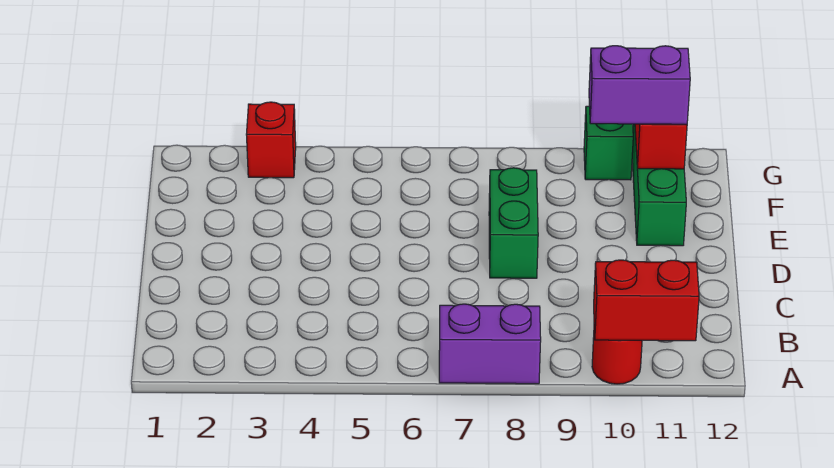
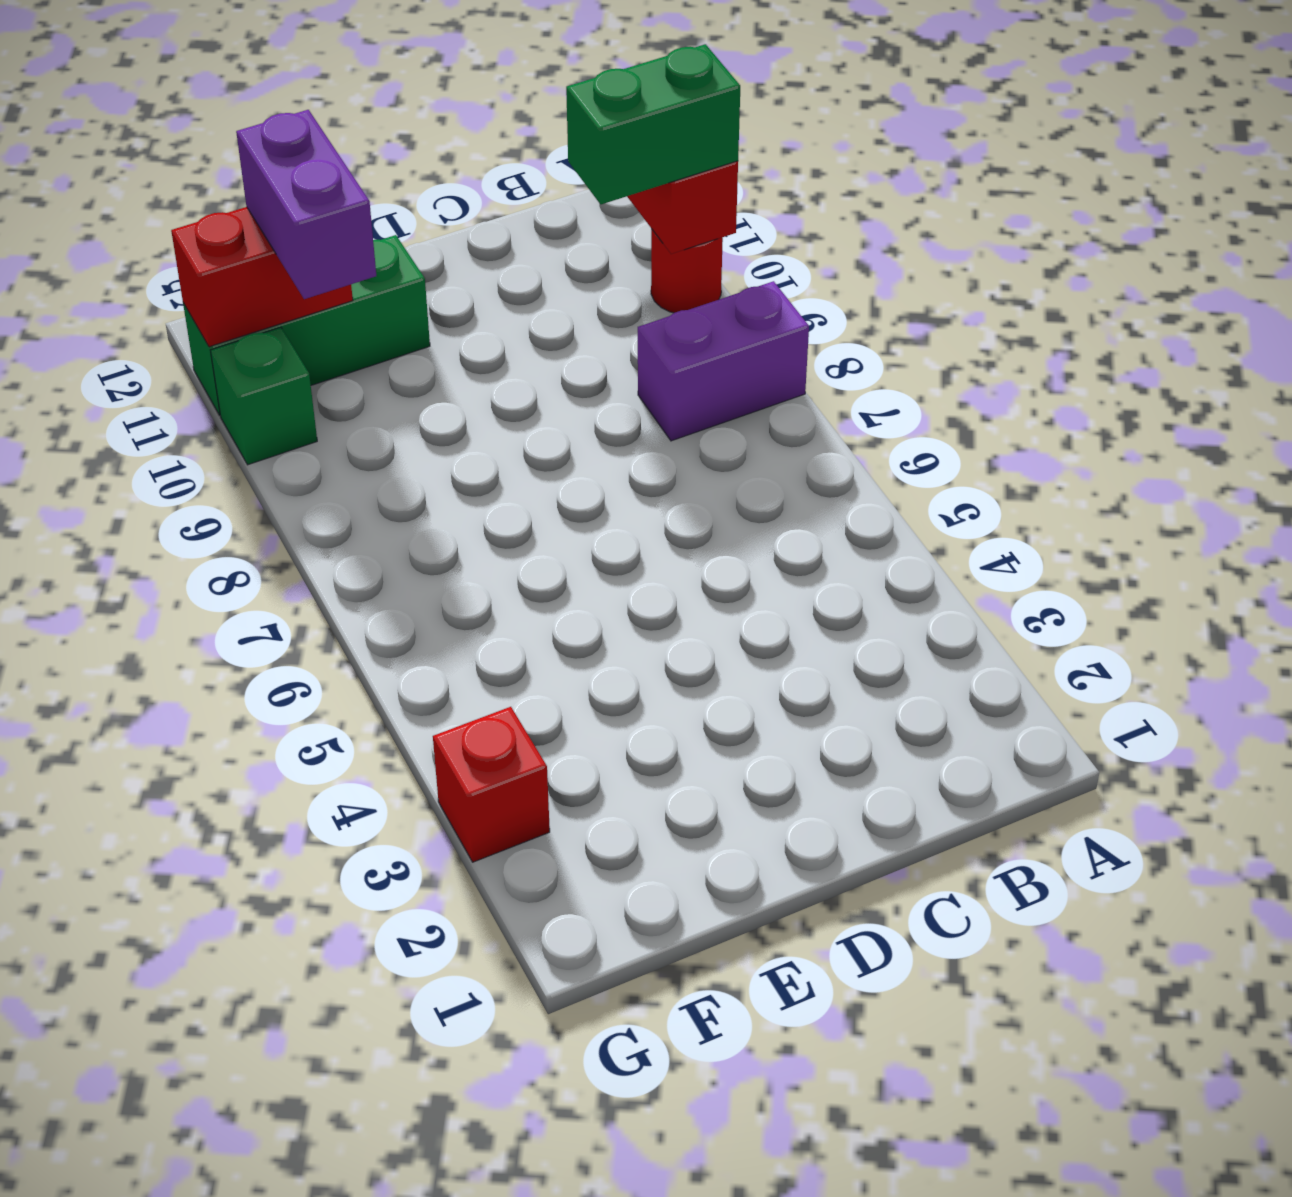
purple 1x2 brick [439,304,541,384] -> purple 1x2 brick turned to [638,281,809,441]
green 1x2 brick [489,168,538,278] -> green 1x2 brick moved to [566,44,740,204]

